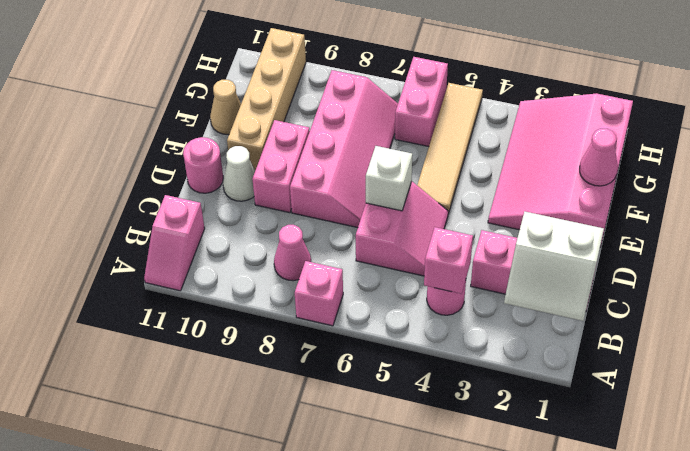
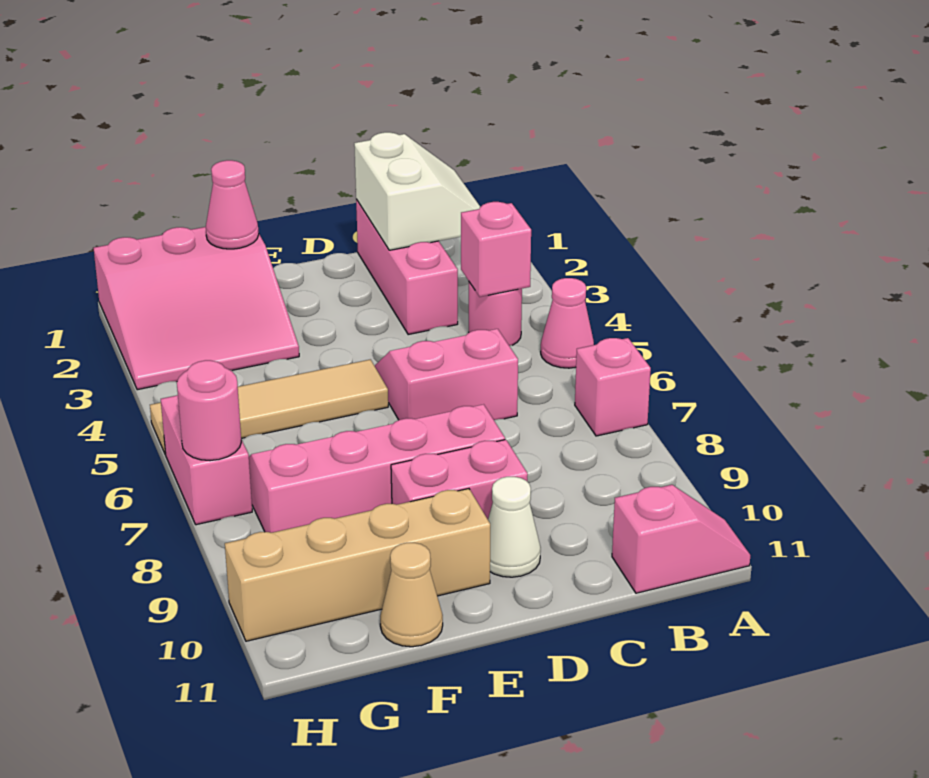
pink 1x1 cone [274,225,311,281] -> pink 1x1 cone moved to [541,278,594,368]
white 1x1 brick [366,146,412,211] -> none
pink 1x1 round brick [183,137,223,193] -> pink 1x1 round brick moved to [177,360,241,461]
pink 3x4 slope [488,94,633,247] -> pink 3x3 slope [94,227,299,390]
pink 1x2 brick [395,57,448,147] -> pink 1x2 brick turned to [161,395,252,525]

